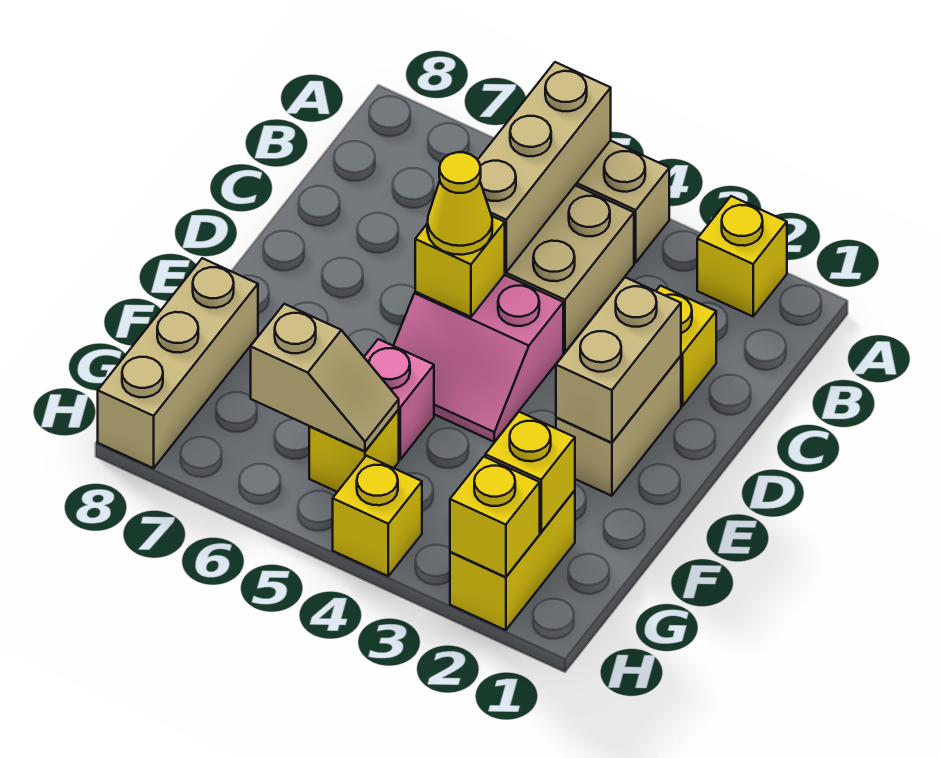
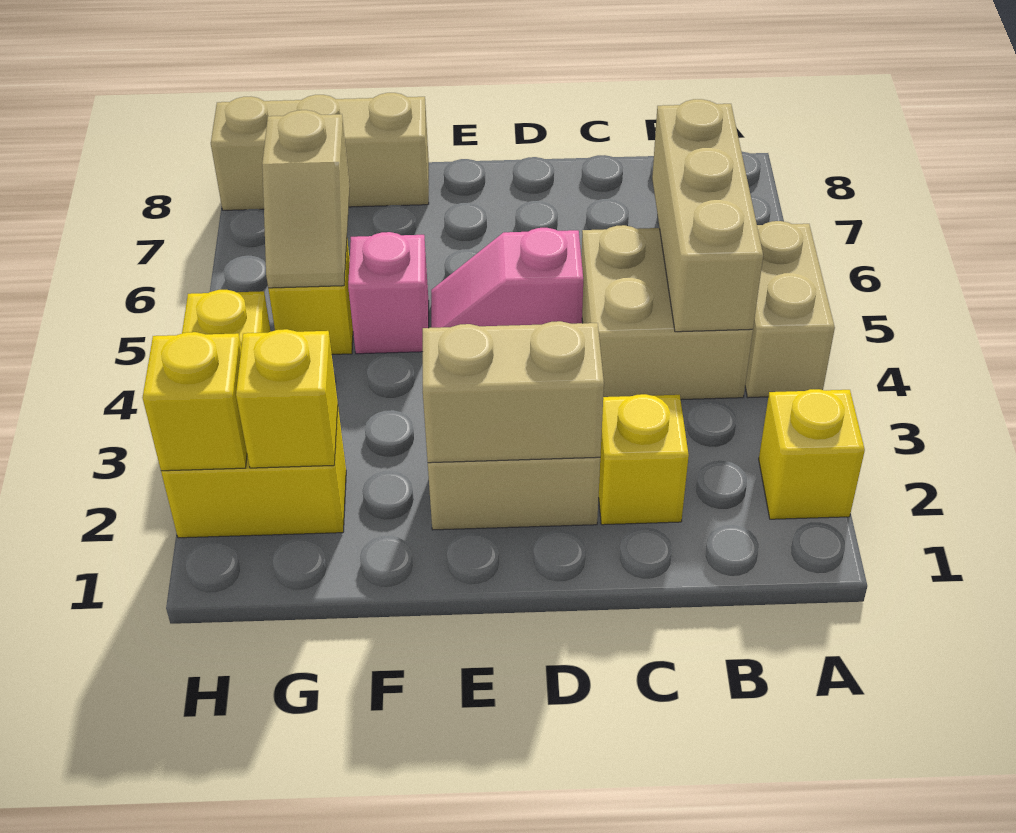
tan 1x3 brick [478,62,611,272] -> tan 1x3 brick turned to [652,99,763,332]
pink 2x2 slope [393,275,563,442] -> pink 1x2 slope [431,228,583,328]
yellow 1x1 brick [415,216,505,317] -> none
yellow 1x1 cone [427,152,492,255] -> none

